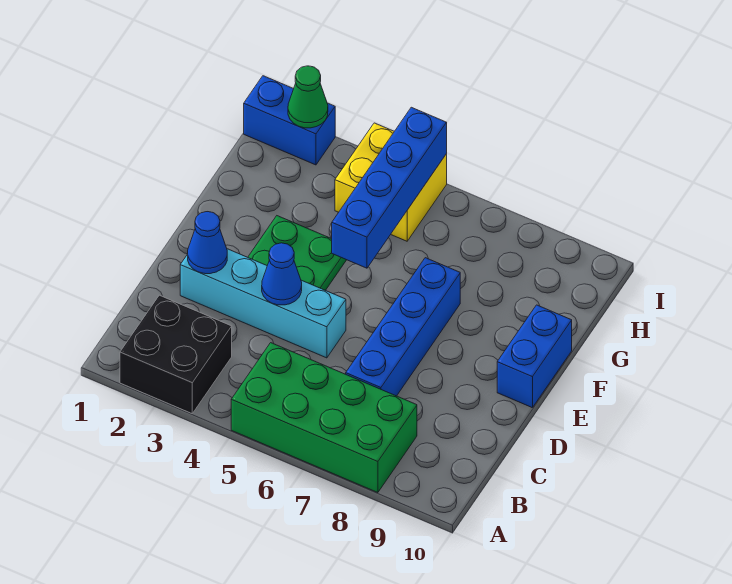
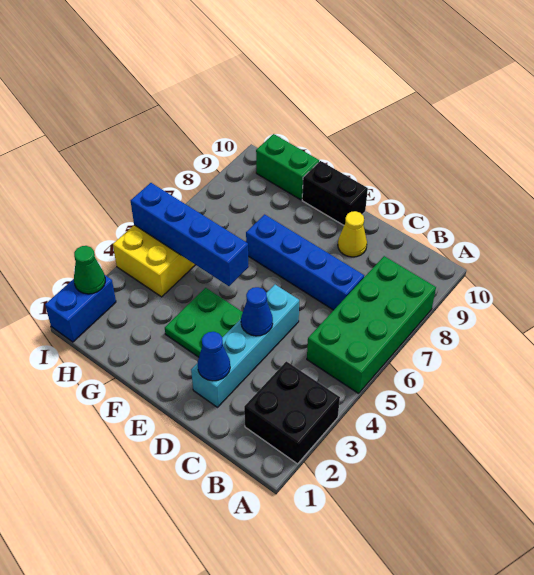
none -> yellow 1x1 cone [338,211,367,257]
blue 1x2 brick [497,305,572,408] -> black 1x2 brick [302,161,368,225]
none -> green 1x2 brick [256,134,319,200]

